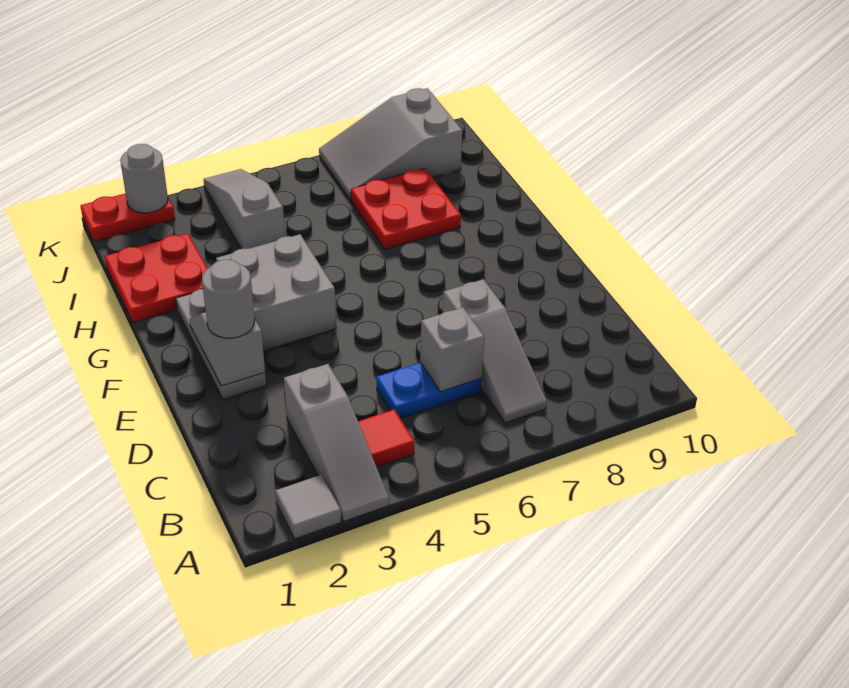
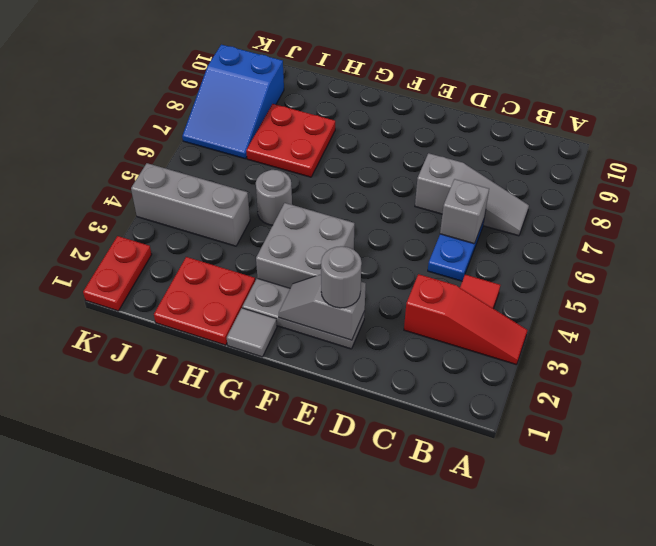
grey 1x1 tile [275,475,341,539] -> grey 1x1 tile moved to [227,308,277,357]
grey 1x3 slope [284,364,389,521] -> red 1x3 slope [404,274,528,365]
grey 1x3 slope [203,169,285,249] -> grey 1x3 brick [131,163,250,246]
grey 2x3 slope [319,88,462,200] -> blue 2x3 slope [182,45,284,159]
grey 1x1 round brick [120,144,168,213] -> grey 1x1 round brick moved to [256,170,292,225]

